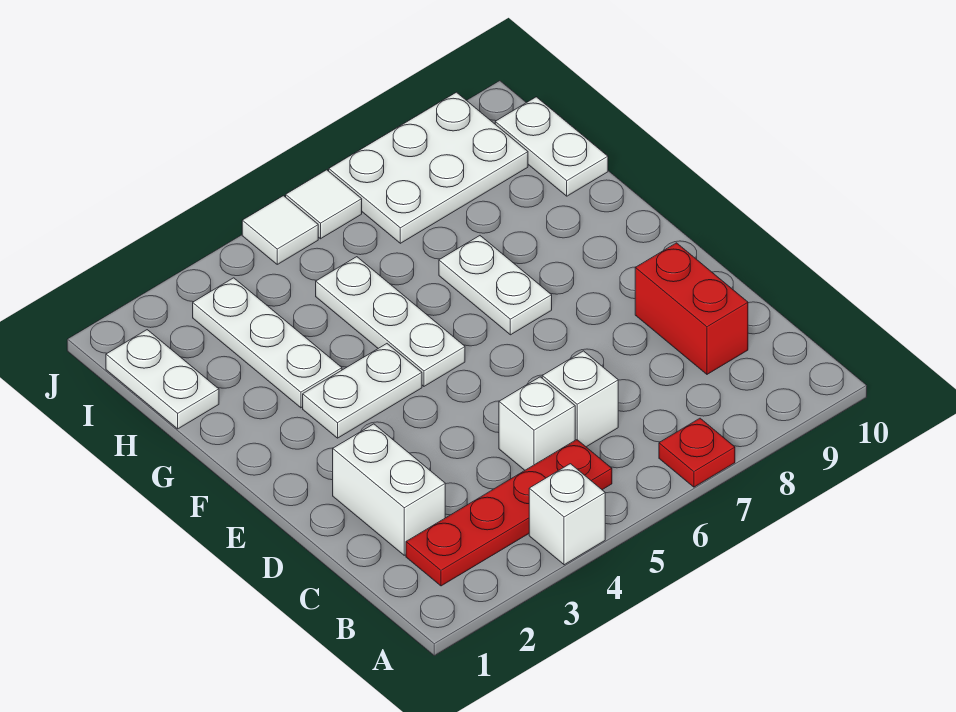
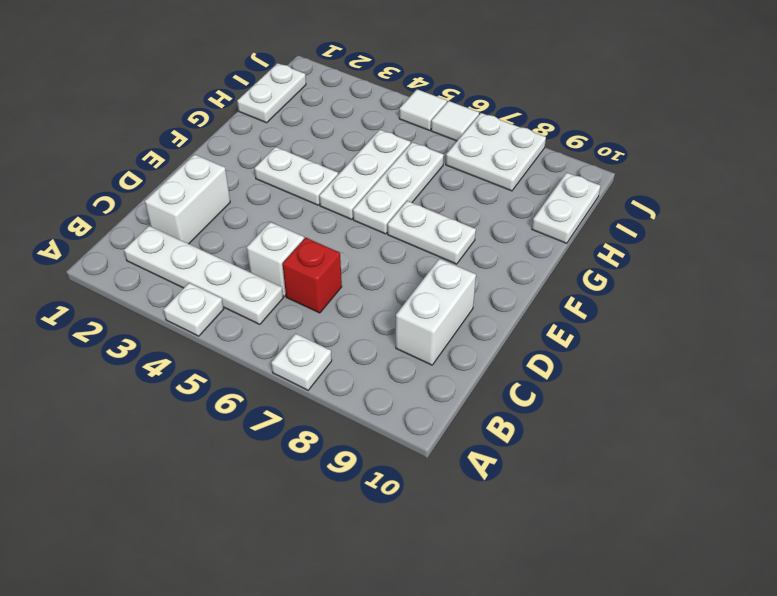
white 1x1 brick [529,464,605,565] -> white 1x1 plate [164,283,224,336]
red 1x1 plate [659,418,735,487] -> white 1x1 plate [271,334,332,390]
red 1x4 plate [406,440,612,586] -> white 1x4 plate [124,226,283,324]
white 1x1 brick [542,351,618,447] -> red 1x1 brick [283,238,342,313]
red 1x2 brick [635,243,748,374] -> white 1x2 brick [396,259,476,365]
white 1x2 plate [439,236,552,335] -> white 1x2 plate turned to [388,201,476,264]
white 1x3 plate [193,278,342,408] -> white 1x3 plate moved to [353,142,444,234]
white 2x3 plate [329,92,528,243] -> white 2x2 plate [446,113,546,191]

